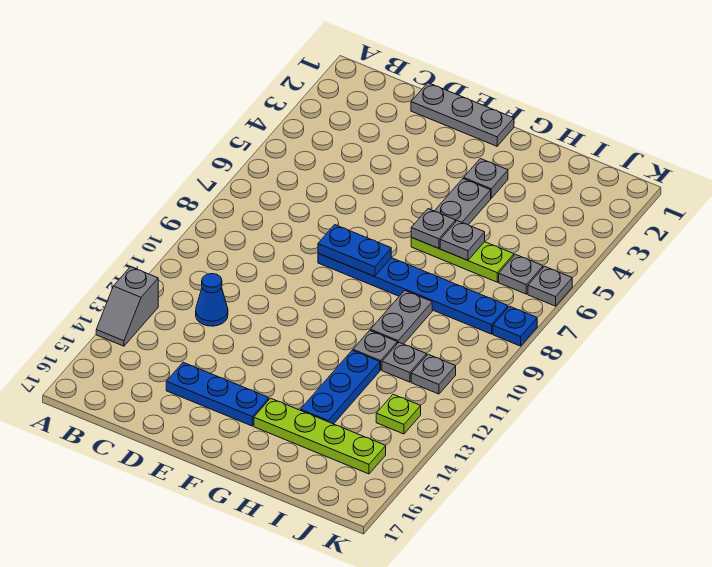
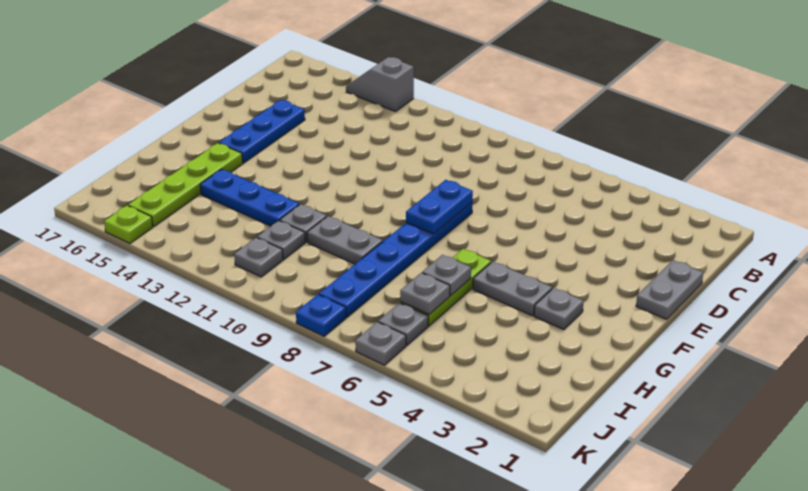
blue 1x1 cone [196,274,228,326] -> none
grey 1x3 plate [411,83,514,146] -> grey 1x2 plate [636,260,703,319]
grey 1x1 plate [411,209,456,248] -> grey 1x1 plate moved to [400,273,450,314]
lime 1x1 plate [376,394,421,434] -> lime 1x1 plate moved to [104,205,153,243]

